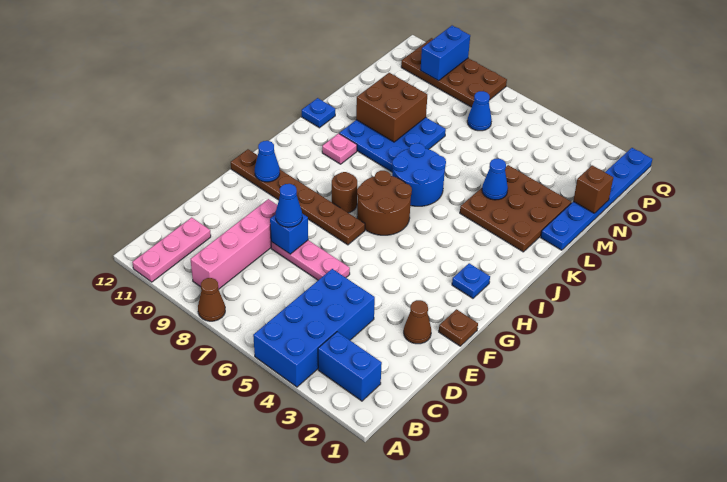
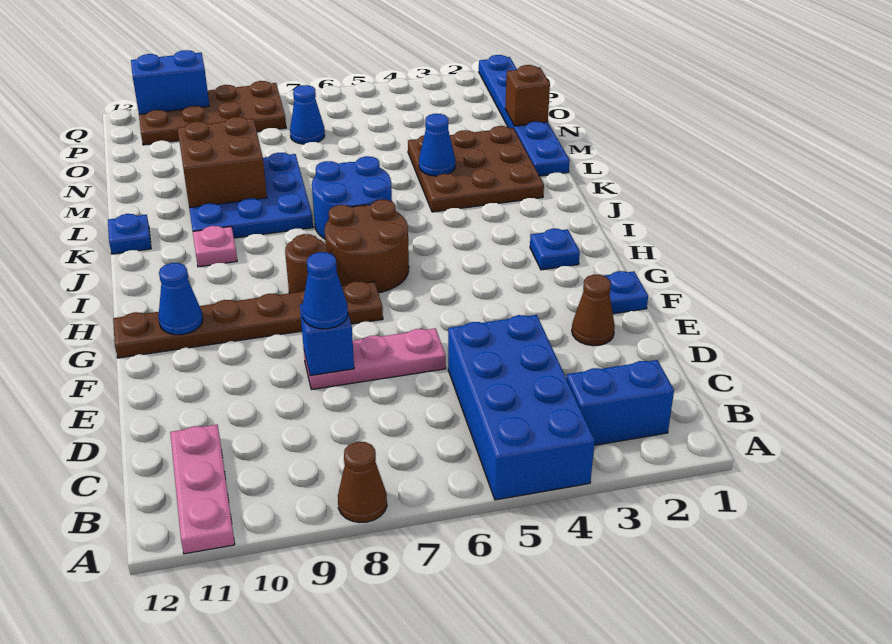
pink 1x4 brick [191,199,277,289] -> none
brown 1x1 plate [439,309,478,346] -> blue 1x1 plate [605,271,648,314]
blue 1x2 brick [420,26,470,81] -> blue 1x2 brick turned to [131,50,209,114]

